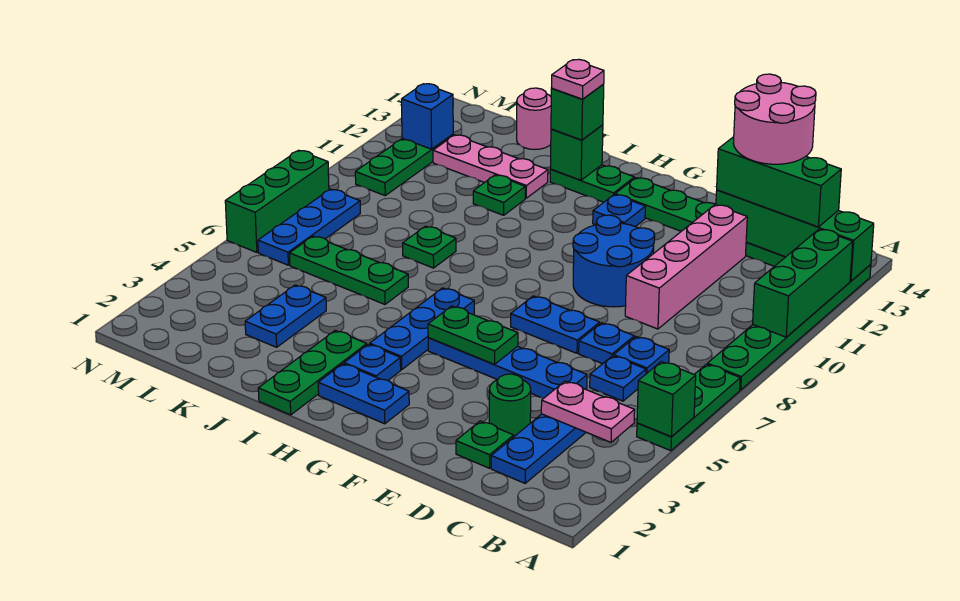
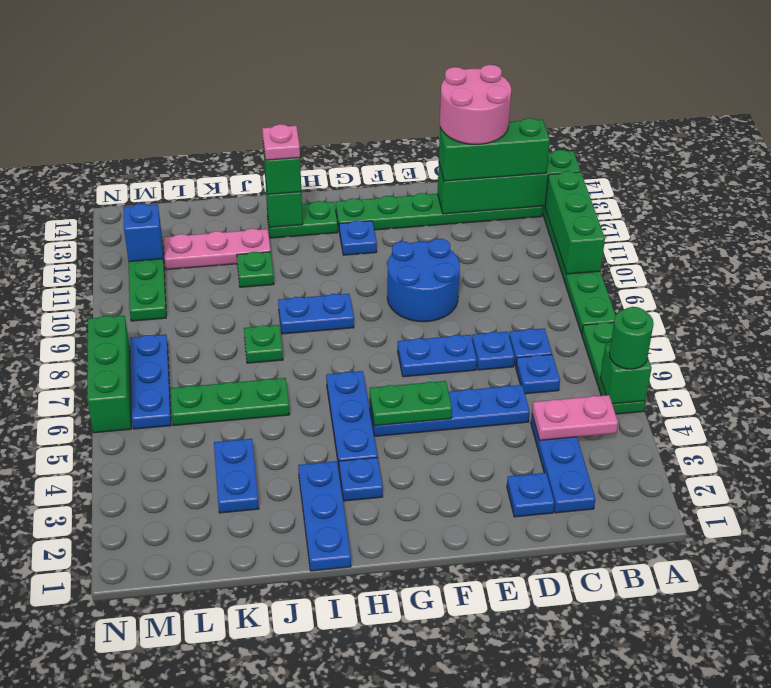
green 1x1 plate [456,421,514,468] -> blue 1x1 plate [507,473,554,517]
green 1x1 round brick [489,374,531,436] -> green 1x1 round brick moved to [609,307,654,369]
pink 1x4 brick [625,205,747,329] -> none
blue 1x2 plate [318,364,409,424] -> blue 1x2 plate moved to [278,294,354,334]
green 1x3 plate [258,331,367,415] -> blue 1x3 plate [298,461,351,571]
pink 1x1 round brick [517,88,551,149] -> none

